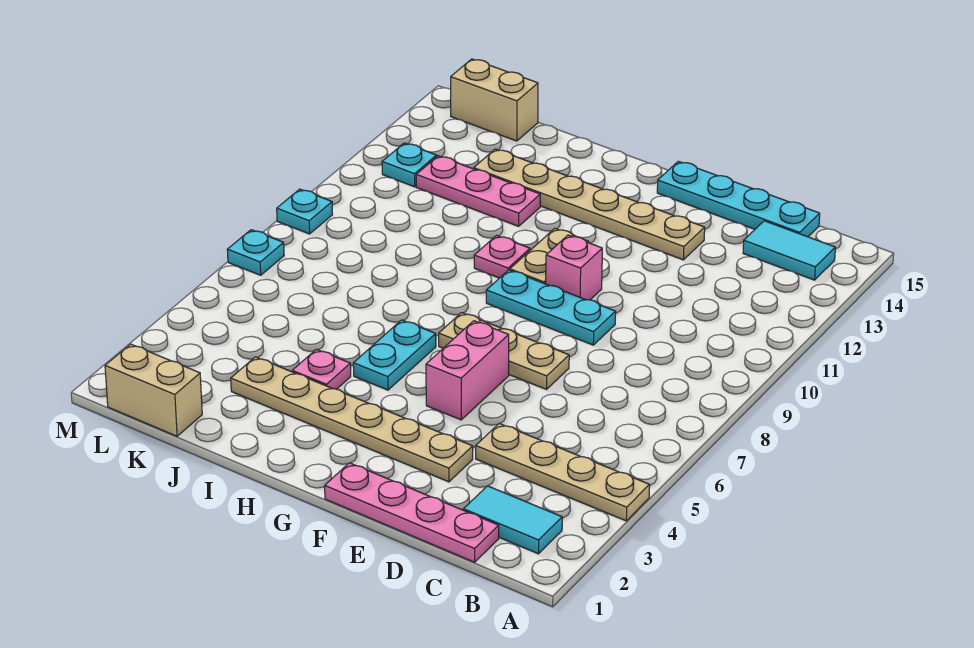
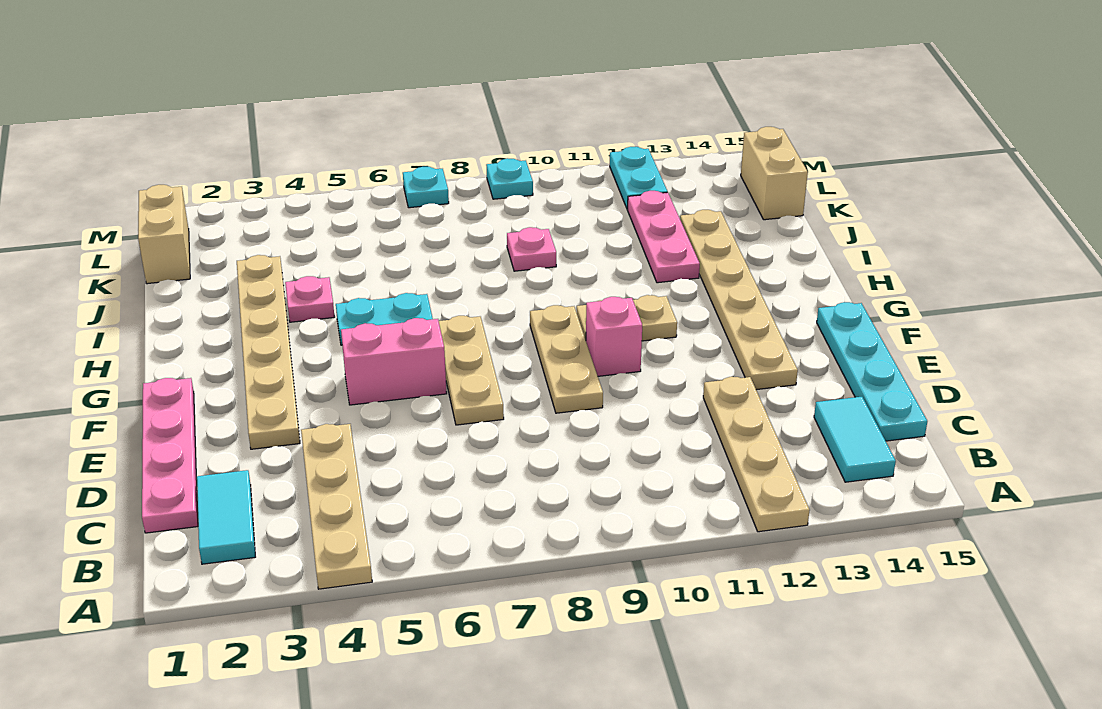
none -> tan 1x4 plate [703,377,810,532]
cyan 1x3 plate [486,270,616,345] -> tan 1x3 plate [530,305,603,413]
pink 1x1 plate [474,236,530,278] -> pink 1x1 plate moved to [507,227,556,271]
cyan 1x1 plate [382,143,437,187] -> cyan 1x2 plate [610,147,668,209]

